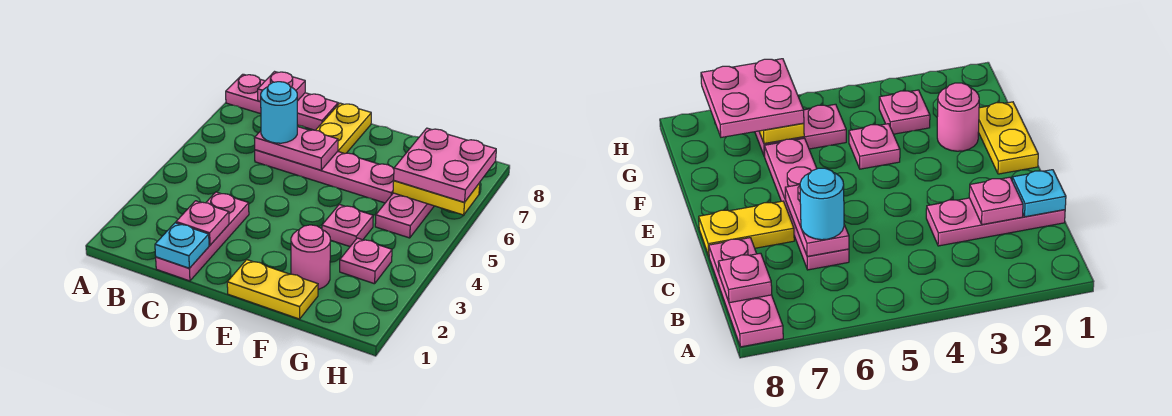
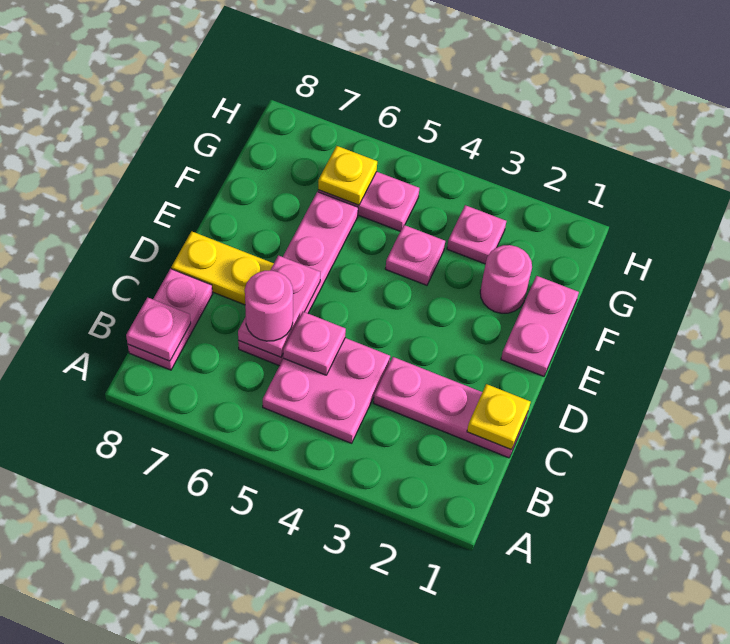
pink 1x3 plate [226,74,338,130] -> pink 1x2 plate [128,269,213,370]
cyan 1x1 plate [155,223,209,268] -> yellow 1x1 plate [467,384,530,450]
pink 1x1 plate [176,201,229,245] -> pink 1x1 plate moved to [283,312,346,375]
cyan 1x1 round brick [261,82,297,143] -> pink 1x1 round brick [245,271,293,341]
yellow 1x2 plate [227,260,318,319] -> pink 1x2 plate [501,276,579,376]
yellow 1x2 plate [393,181,480,215] -> yellow 1x1 plate [318,146,377,205]
pink 2x2 plate [394,128,496,202] -> pink 2x2 plate moved to [263,338,390,443]

